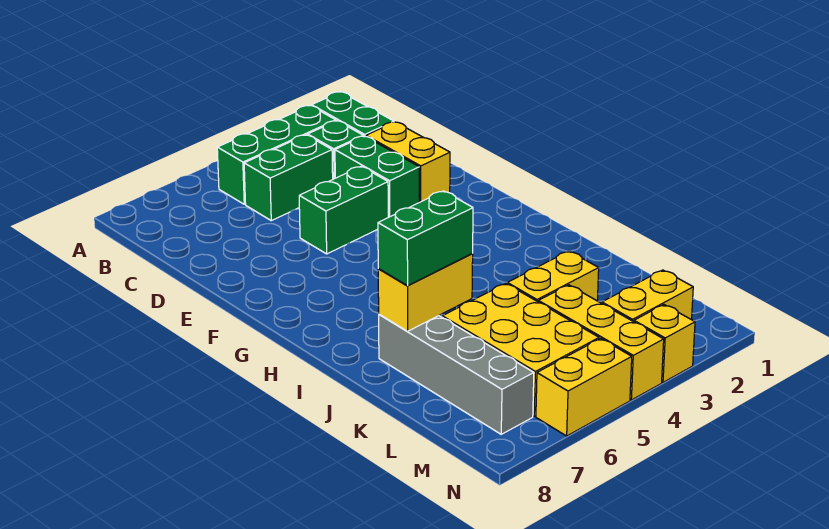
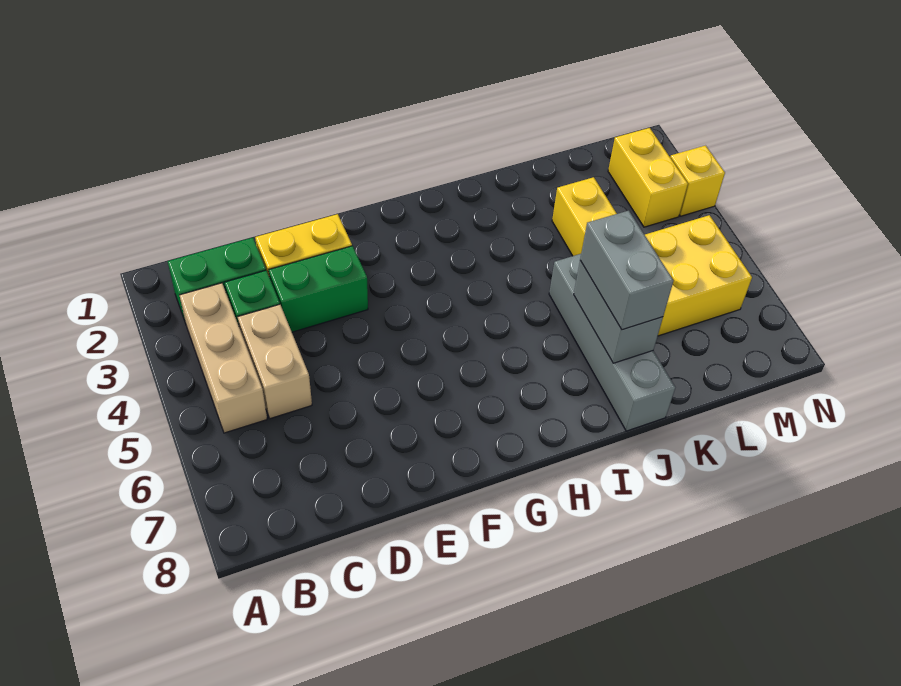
green 1x3 brick [217,106,336,204] -> tan 1x3 brick [179,283,267,433]
green 1x2 brick [244,135,333,221] -> tan 1x2 brick [238,304,312,419]
green 1x2 brick [299,166,388,254] -> none
yellow 1x2 brick [378,254,473,331] -> grey 1x2 brick [574,261,663,363]
green 1x2 brick [378,191,473,286] -> grey 1x2 brick [580,211,673,330]
grey 1x4 brick [379,314,534,434] -> grey 1x4 brick turned to [549,254,675,431]
yellow 1x3 brick [538,285,664,400] -> none
yellow 1x2 brick [536,338,632,436] -> none

